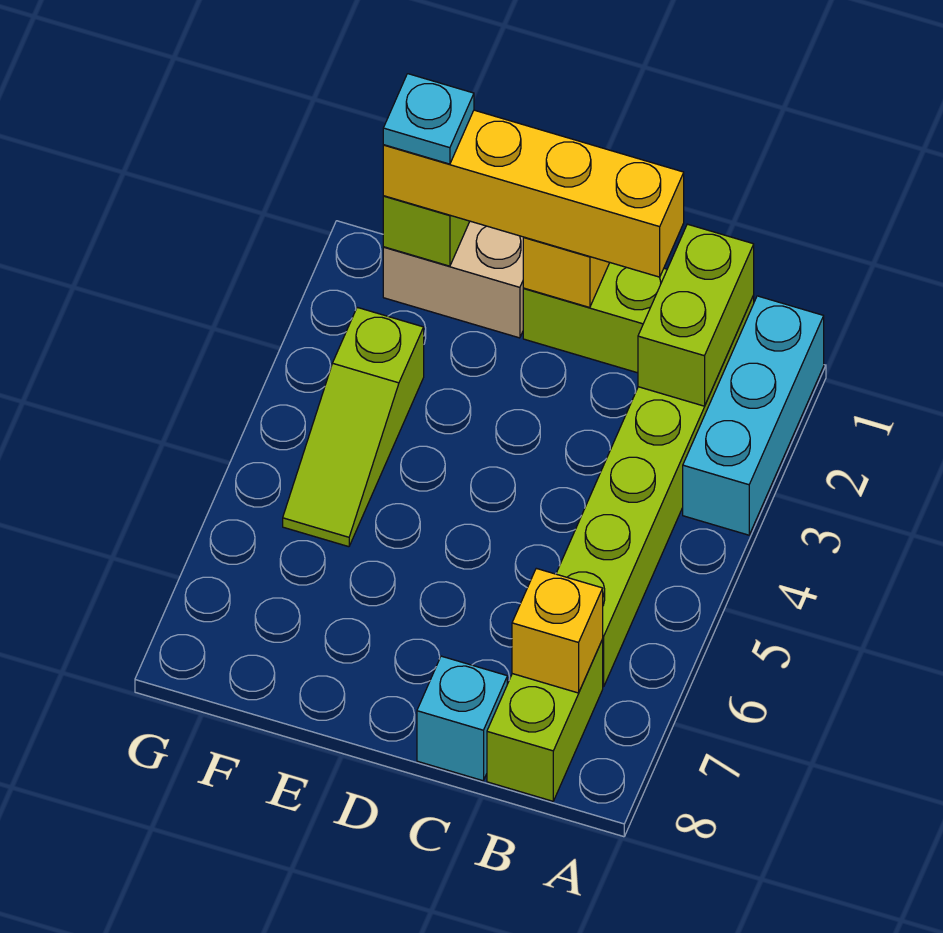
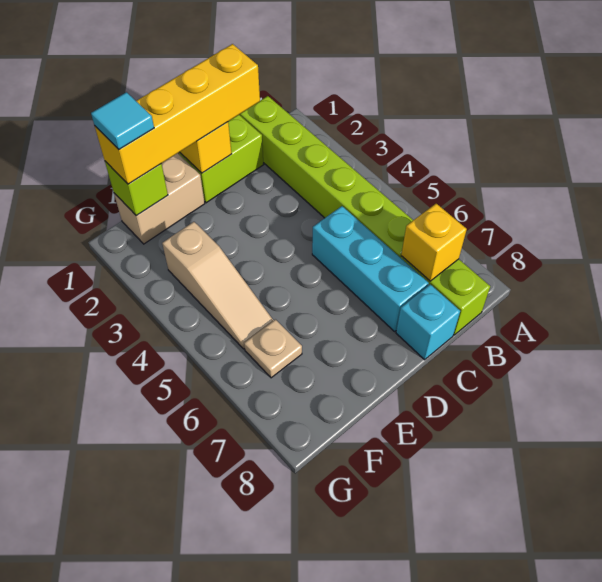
cyan 1x3 brick [683,296,824,535] -> cyan 1x3 brick moved to [312,206,429,331]
lime 1x2 brick [638,224,754,406] -> none
cyan 1x1 plate [383,74,474,164] -> cyan 1x1 tile [91,92,154,149]
lime 1x3 slope [283,307,424,547] -> tan 1x3 slope [162,222,274,349]
none -> tan 1x1 plate [244,319,302,378]

